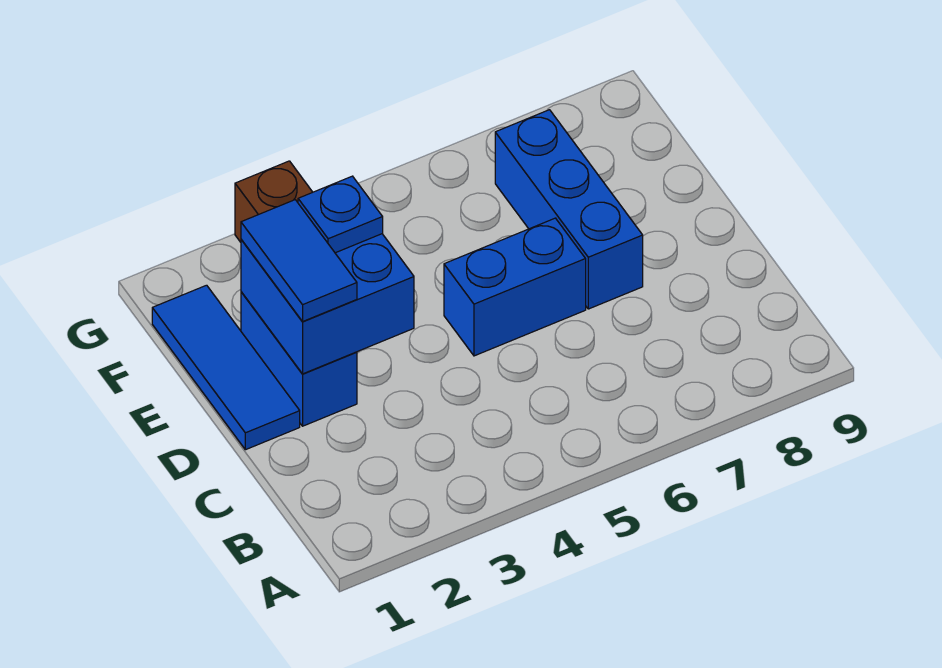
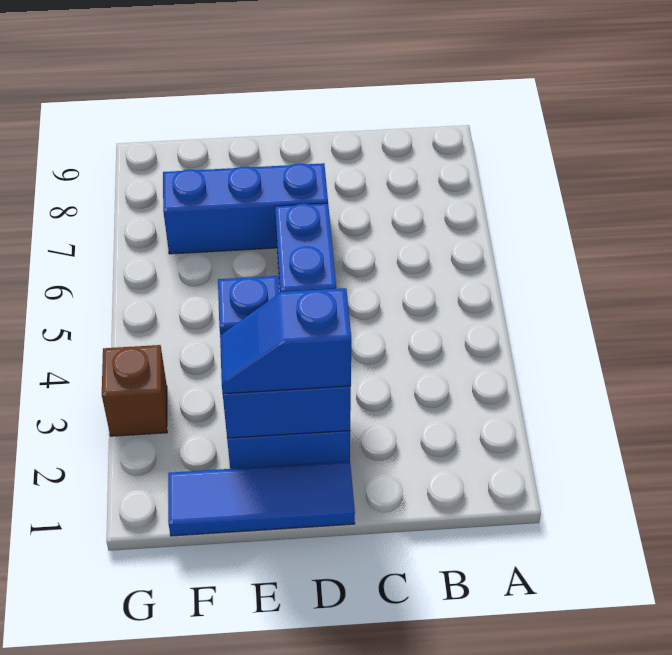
blue 1x2 tile [241,200,357,322] -> blue 1x2 slope [220,288,351,394]

